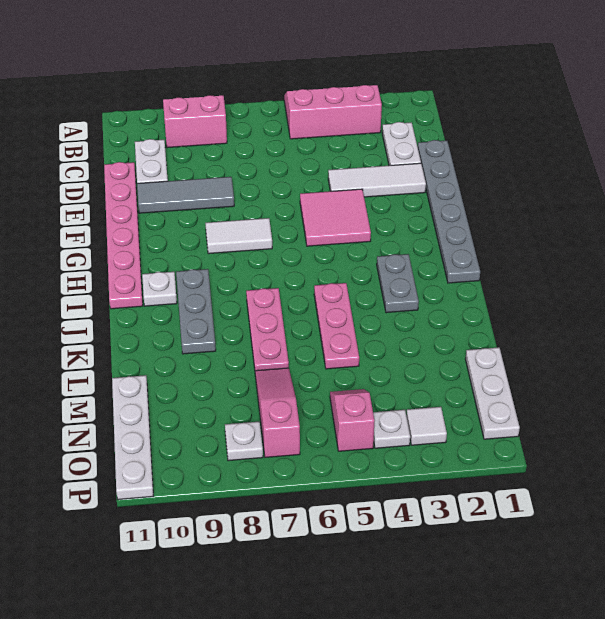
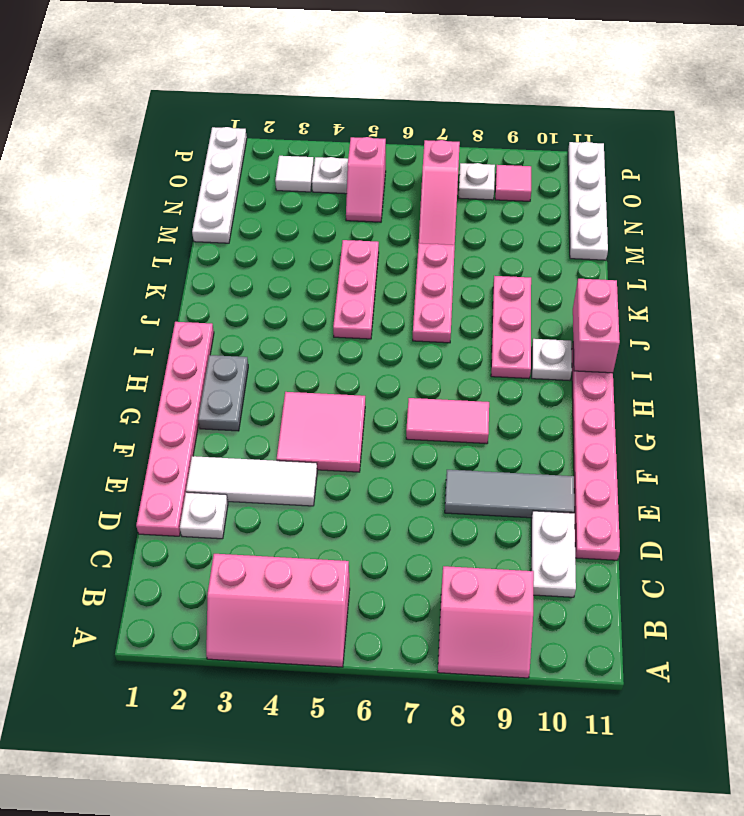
white 1x2 plate [382,122,421,166] -> white 1x1 plate [180,492,228,539]
grey 1x6 plate [418,140,480,283] -> pink 1x6 plate [136,322,214,536]
white 1x2 tile [205,218,272,254] -> pink 1x2 tile [406,398,489,444]
grey 1x2 plate [377,254,419,313] -> grey 1x2 plate moved to [198,355,248,431]
grey 1x3 plate [176,269,216,354] -> pink 1x3 plate [491,276,531,379]
none -> pink 1x2 brick [573,279,620,373]
white 1x3 plate [466,347,520,439] -> white 1x4 plate [192,127,247,243]
none -> pink 1x1 tile [495,165,531,201]

